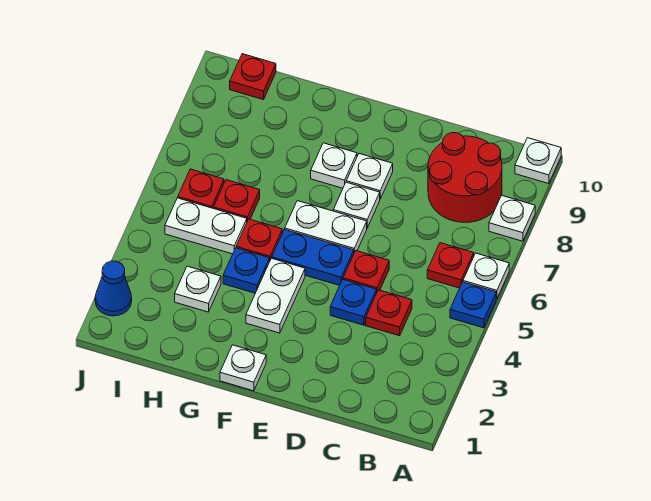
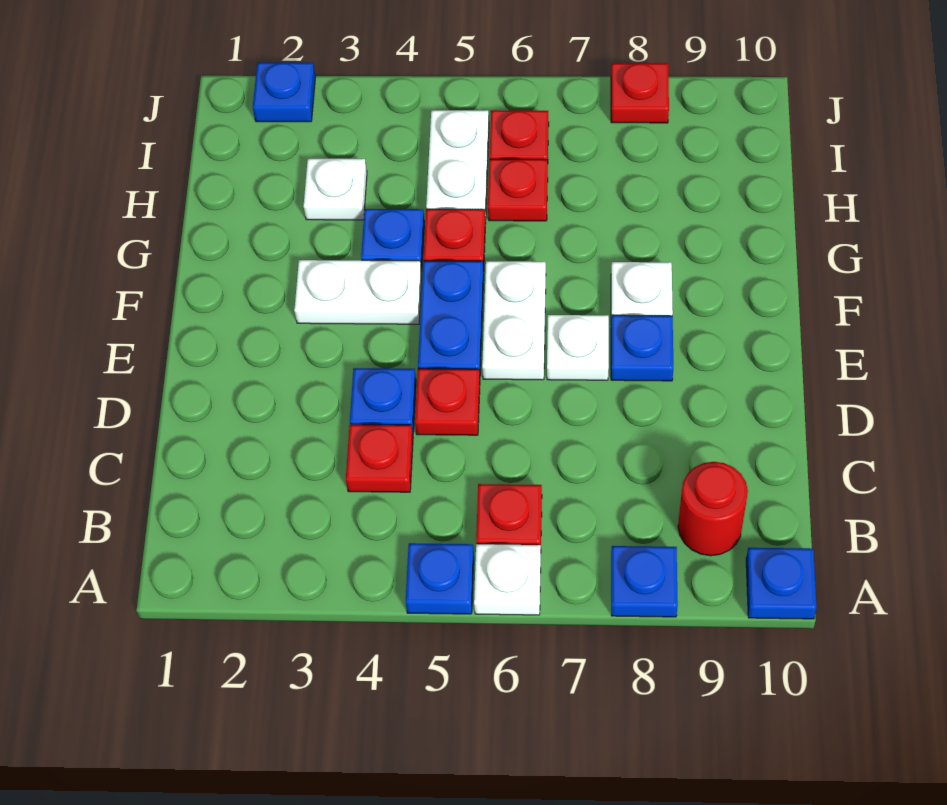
white 1x1 plate [489,195,535,241] -> blue 1x1 plate [611,546,678,617]
white 1x1 plate [515,138,561,184] -> blue 1x1 plate [746,548,817,619]
red 2x2 round brick [428,133,502,222] -> red 1x1 round brick [678,462,748,556]
white 1x1 plate [346,154,393,199] -> blue 1x1 plate [611,315,673,381]
white 1x1 plate [220,345,266,391] -> none
red 1x1 plate [230,54,276,100] -> red 1x1 plate moved to [611,63,669,123]
blue 1x1 cone [95,261,132,316] -> blue 1x1 plate [253,63,315,122]

